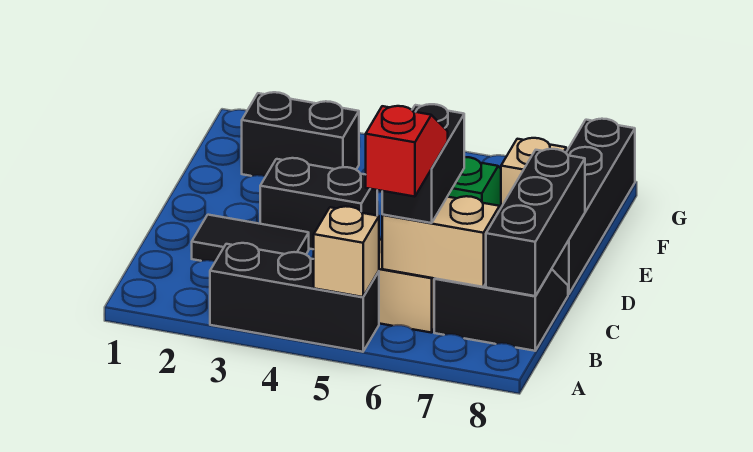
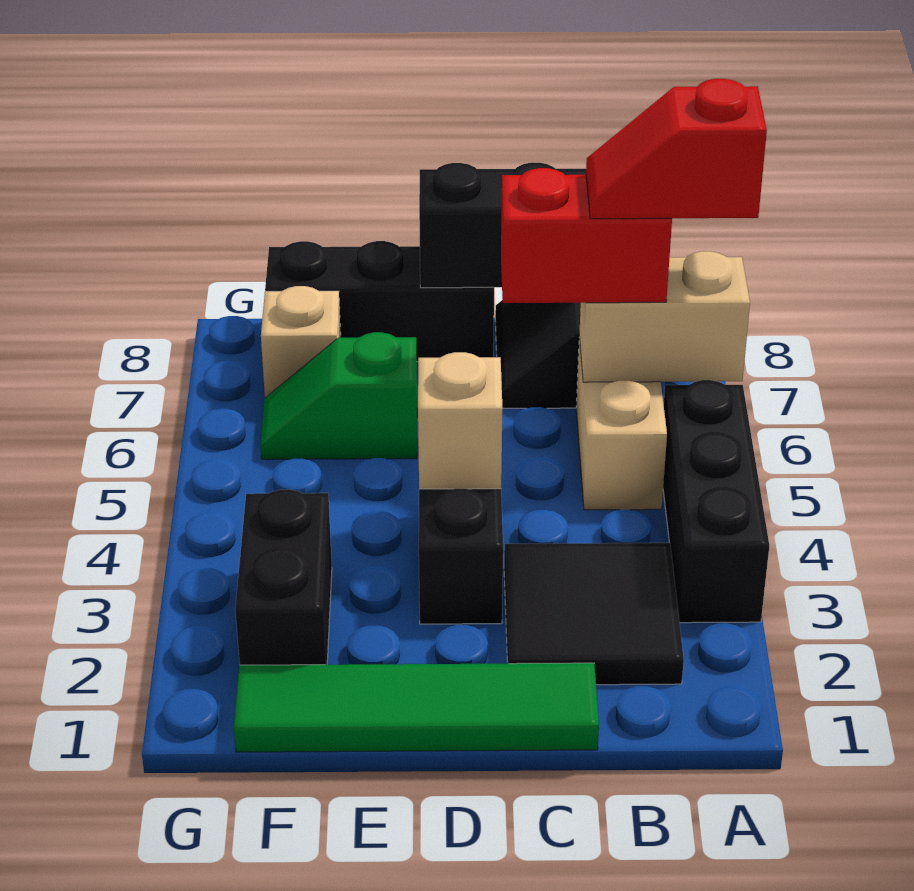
tan 1x1 brick [314,206,379,297] -> tan 1x1 brick moved to [418,352,503,489]
tan 1x2 brick [382,196,500,287] -> tan 1x2 brick turned to [579,251,750,382]
black 1x2 brick [382,104,464,223] -> red 1x2 brick [501,168,672,303]
none -> green 1x4 tile [234,663,599,752]
black 1x2 tile [192,215,309,262] -> black 2x2 tile [504,543,684,685]
black 1x4 brick [552,119,635,294] -> black 1x3 brick [265,241,494,362]

